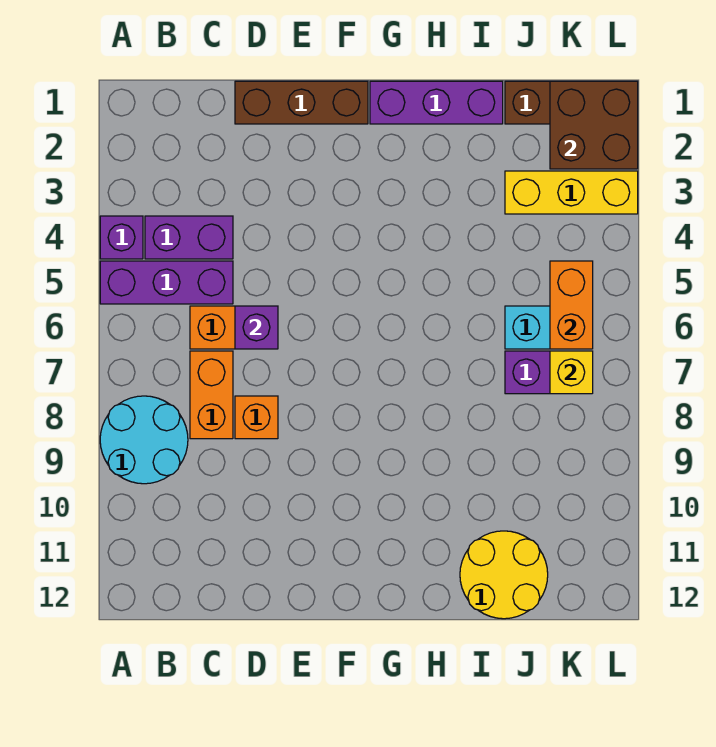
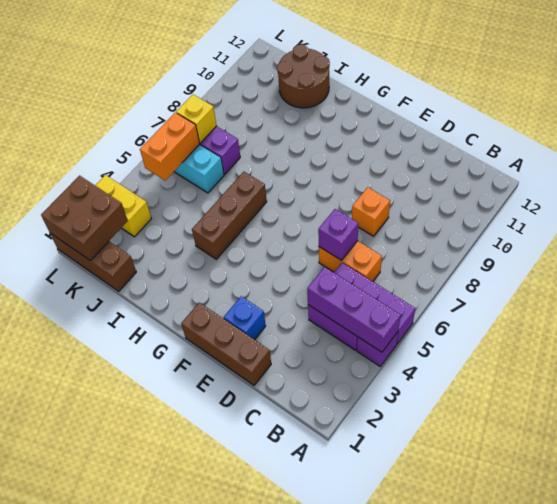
cyan 2x2 round brick [100,396,188,484] -> none
orange 1x2 brick [190,351,233,439] -> none
none -> blue 1x1 brick [224,296,266,340]
purple 1x3 brick [370,81,503,124] -> purple 1x3 brick moved to [307,267,401,352]
none -> brown 1x3 brick [192,172,267,259]
yellow 2x2 round brick [460,531,548,619] -> brown 2x2 round brick [277,44,330,108]
yellow 1x3 brick [505,171,638,214] -> yellow 1x2 brick [95,175,151,237]

